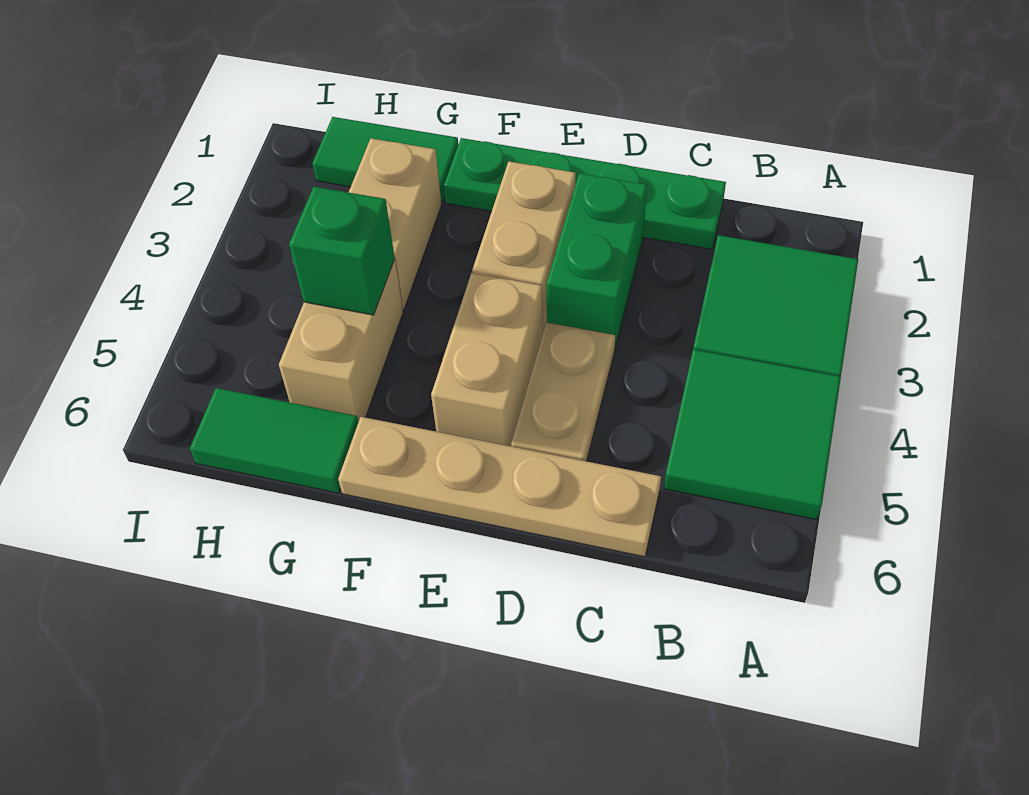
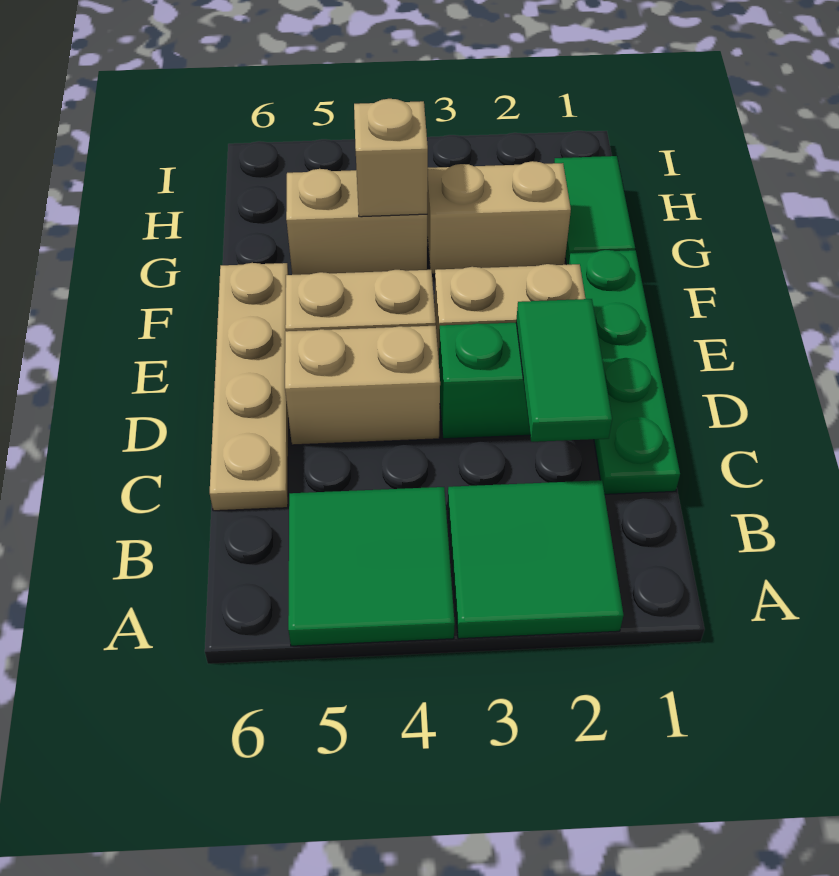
tan 1x2 plate [511,322,615,461] -> tan 1x2 brick [285,326,440,445]
green 1x1 brick [289,187,395,315] -> tan 1x1 brick [354,99,428,217]
green 1x2 tile [190,388,358,493] -> green 1x2 tile moved to [516,299,612,442]

